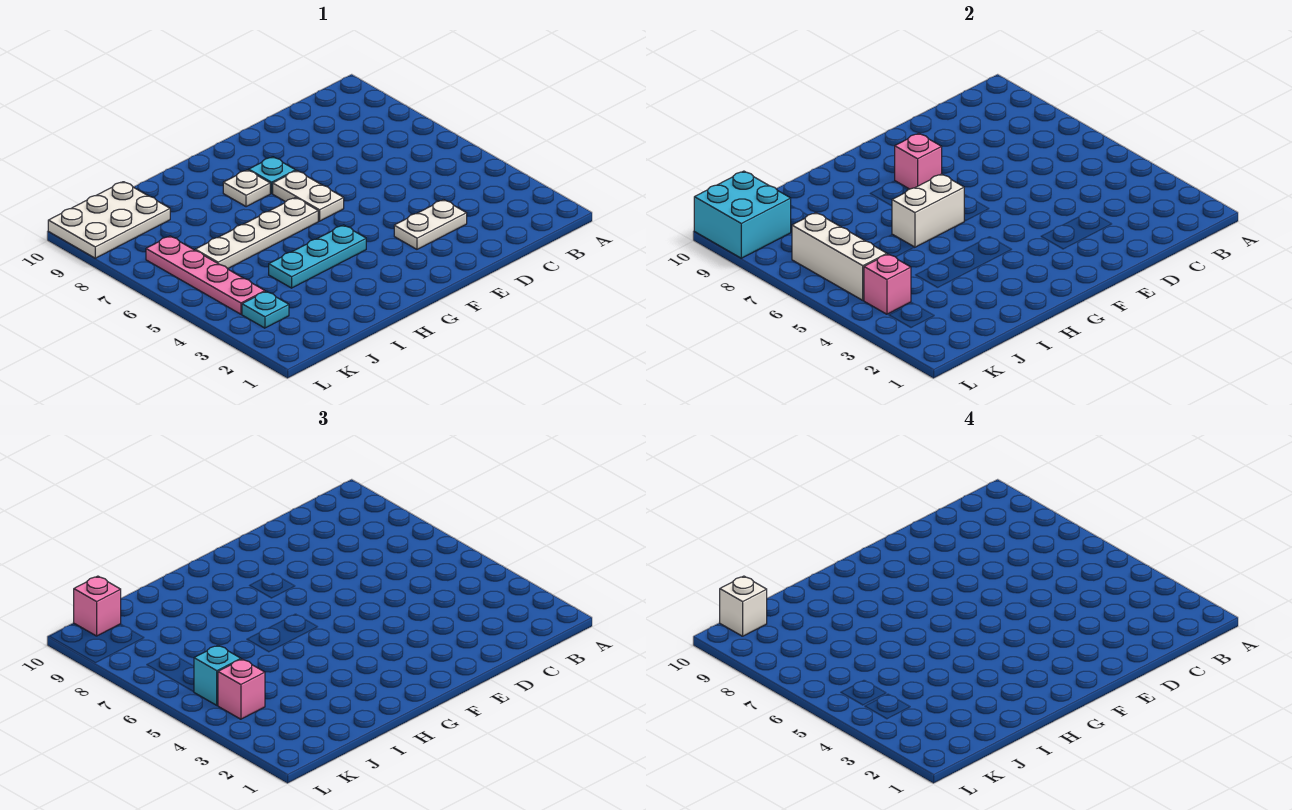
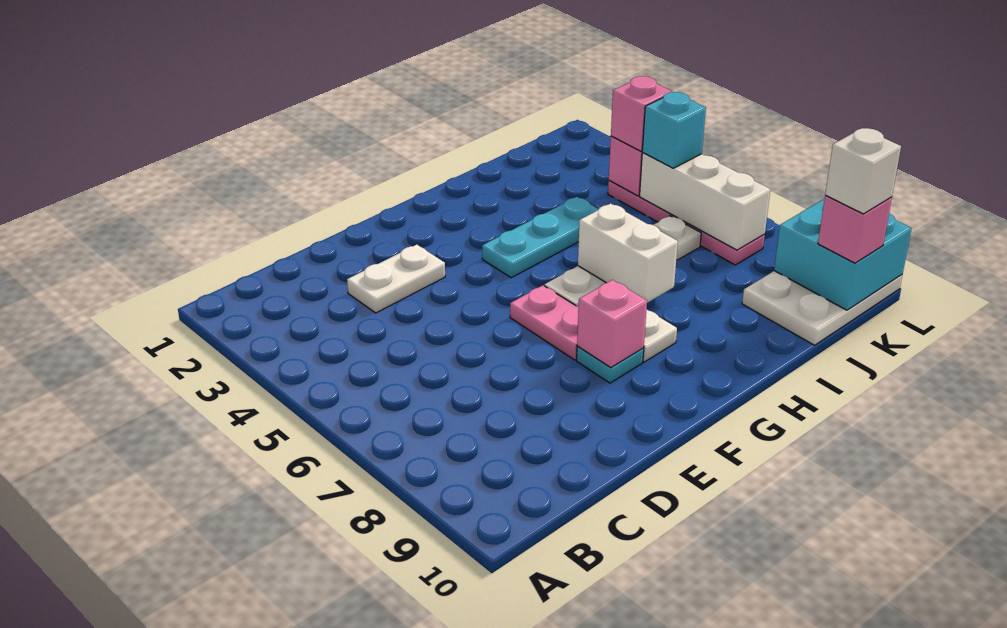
white 1x2 plate [273,171,344,221] -> pink 1x2 plate [510,285,579,360]
white 1x2 brick [892,174,964,247] -> white 1x2 brick turned to [578,204,678,303]
cyan 1x1 plate [242,291,289,328] -> none

